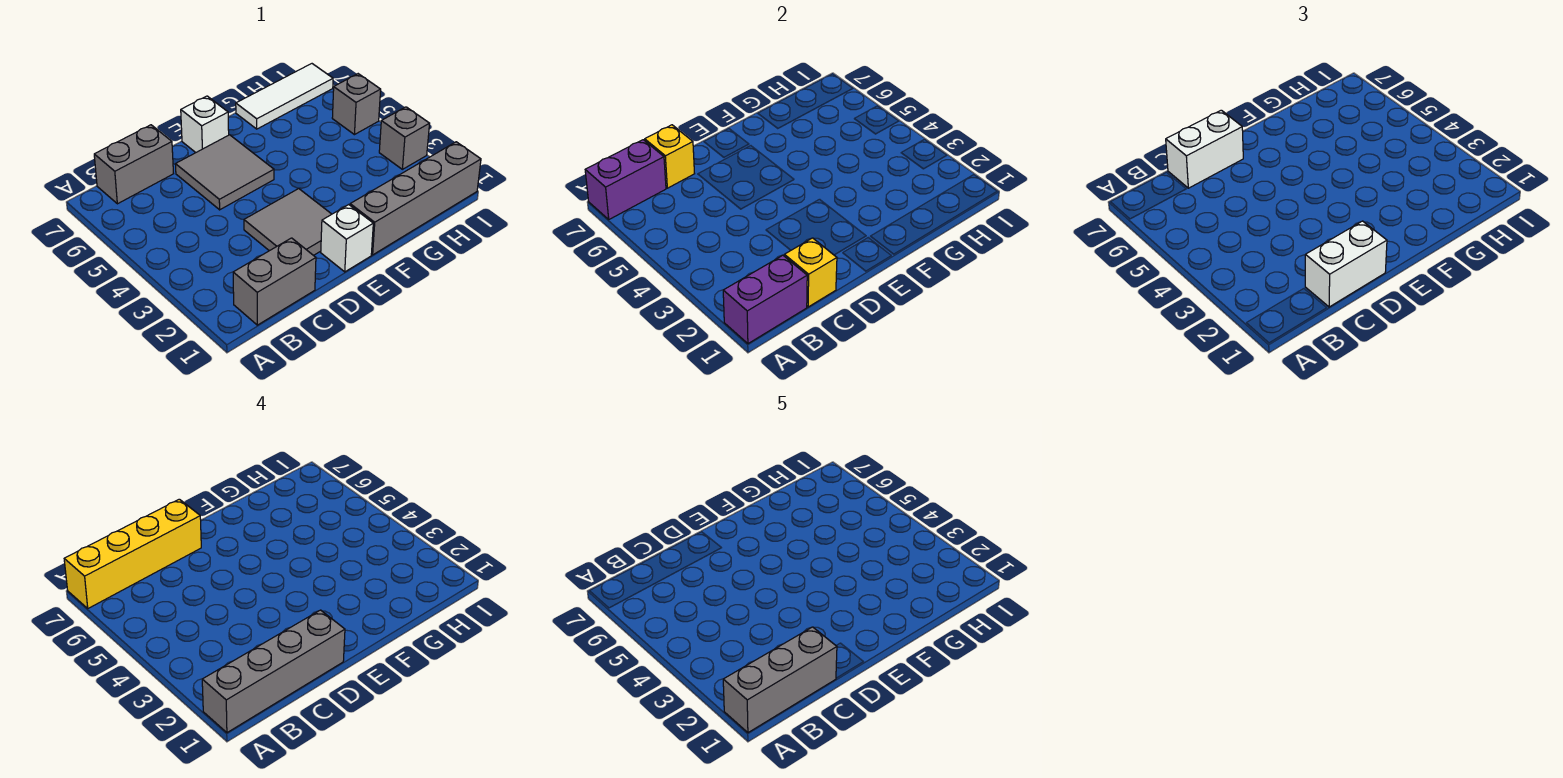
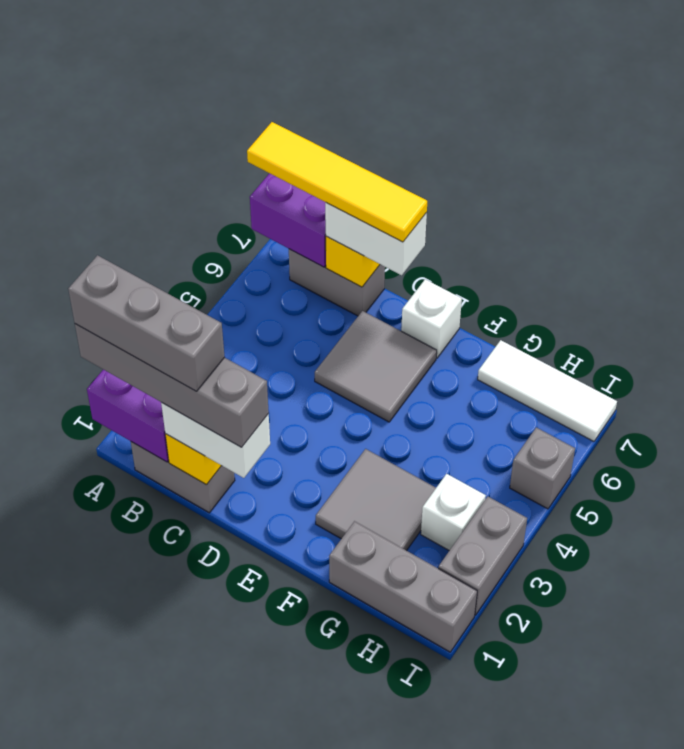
yellow 1x4 brick [64,499,201,608] -> yellow 1x4 tile [247,122,427,242]
grey 2x2 tile [244,189,332,256] -> grey 2x2 tile moved to [316,449,436,551]
white 1x1 brick [321,205,373,272] -> white 1x1 brick moved to [421,474,486,551]
grey 1x4 brick [350,142,481,255] -> grey 1x3 brick [329,521,477,652]
grey 1x1 brick [379,107,430,169] -> grey 1x2 brick [438,496,527,615]

